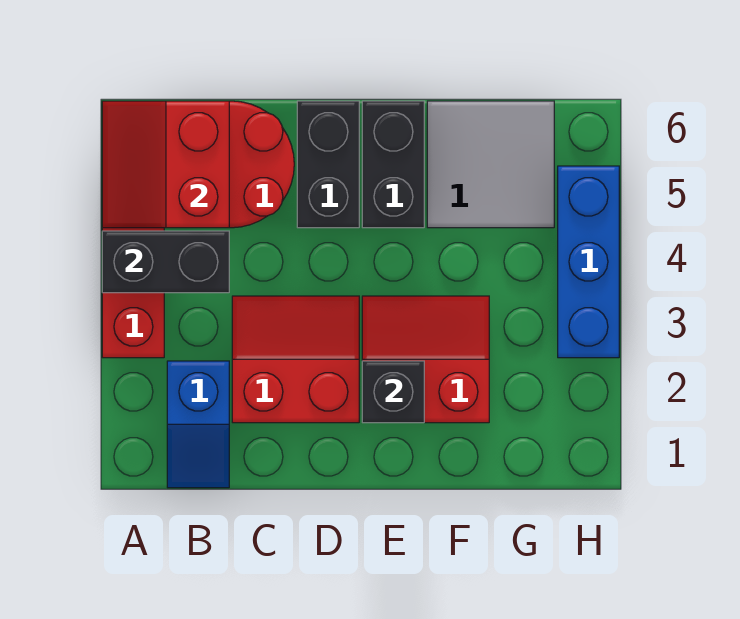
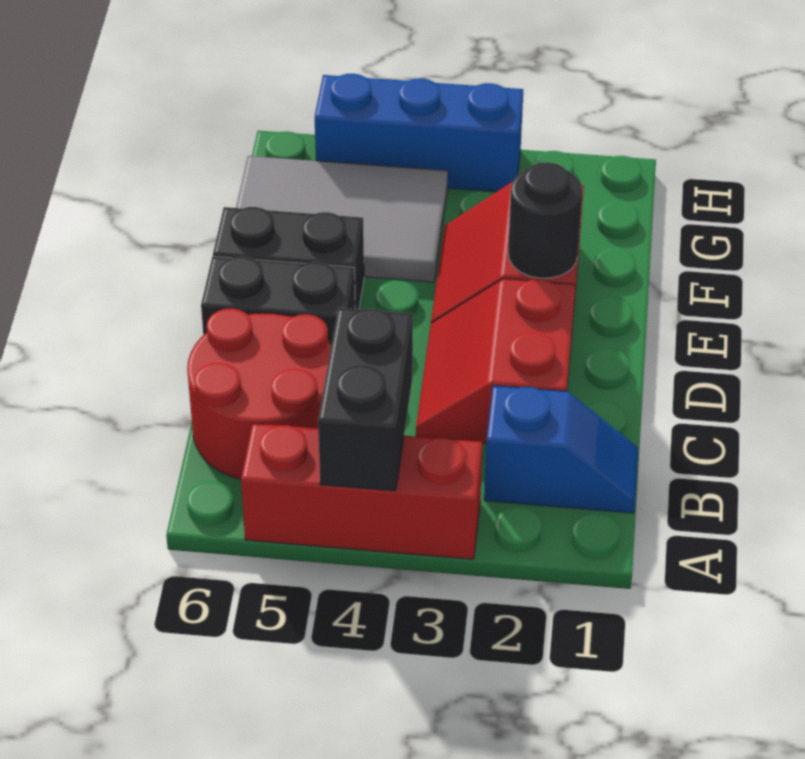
red 2x2 slope [102,101,229,228] -> none
black 1x1 brick [362,361,424,423] -> black 1x1 round brick [508,162,582,278]
grey 2x2 tile [427,101,554,228] -> grey 2x3 tile [236,156,448,282]

